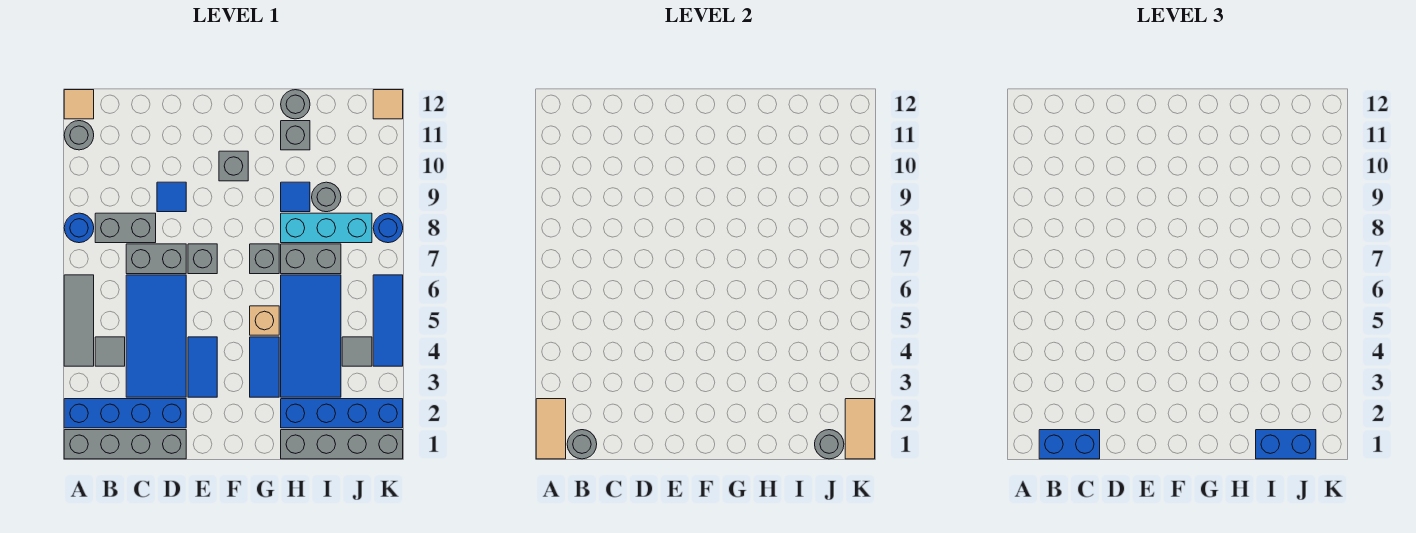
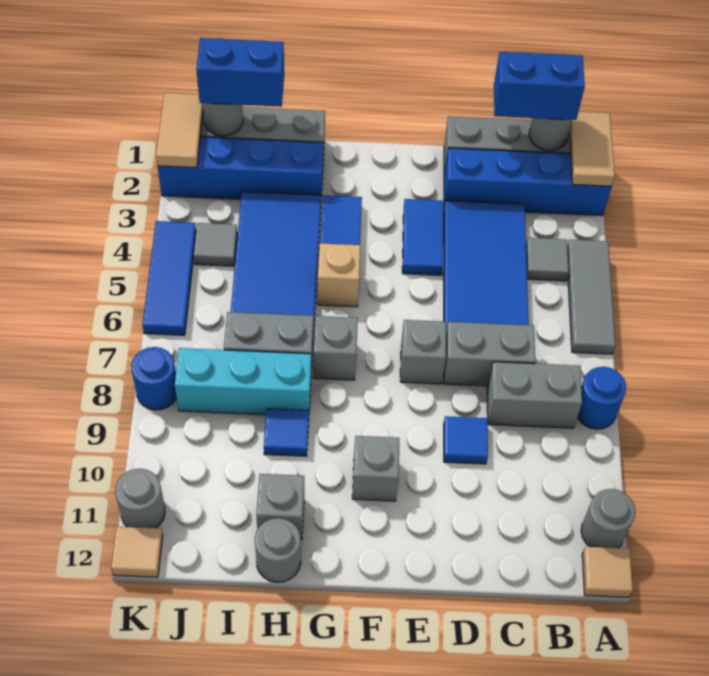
grey 1x1 round brick [312,182,341,212] -> grey 1x1 round brick moved to [115,469,165,528]

